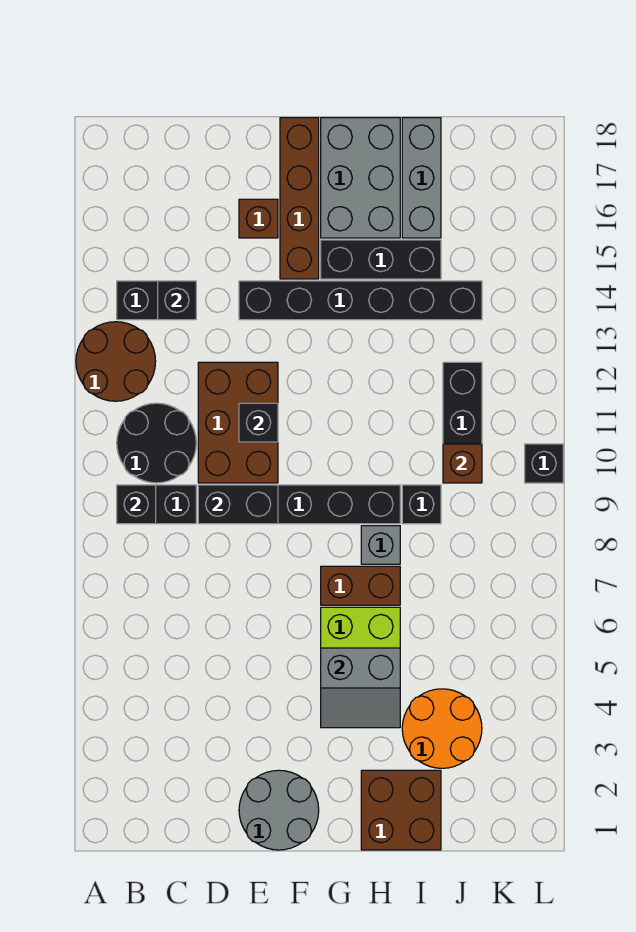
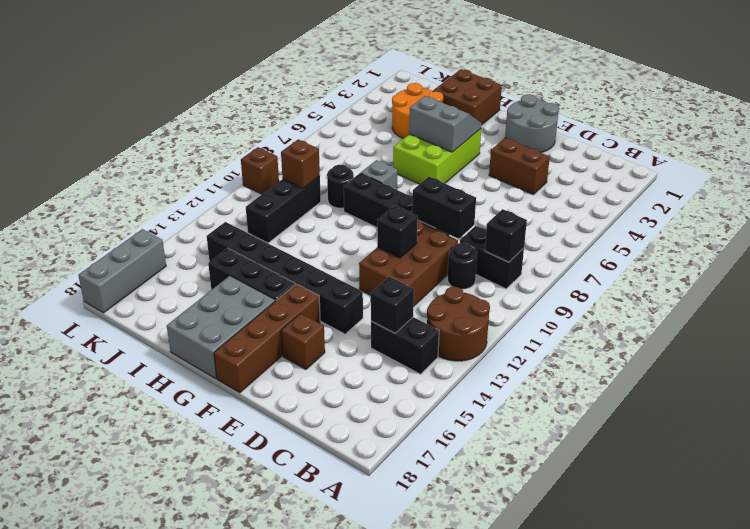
black 2x2 round brick [117,403,196,483] -> black 1x1 round brick [447,243,477,289]
brown 1x2 brick [321,566,400,605] -> brown 1x2 brick moved to [489,138,550,195]
black 1x1 brick [402,485,441,524] -> black 1x1 round brick [327,165,354,208]
grey 1x3 brick [402,118,441,238] -> grey 1x3 brick moved to [78,229,166,313]
black 1x1 brick [525,444,563,483] -> brown 1x1 brick [241,147,279,194]

